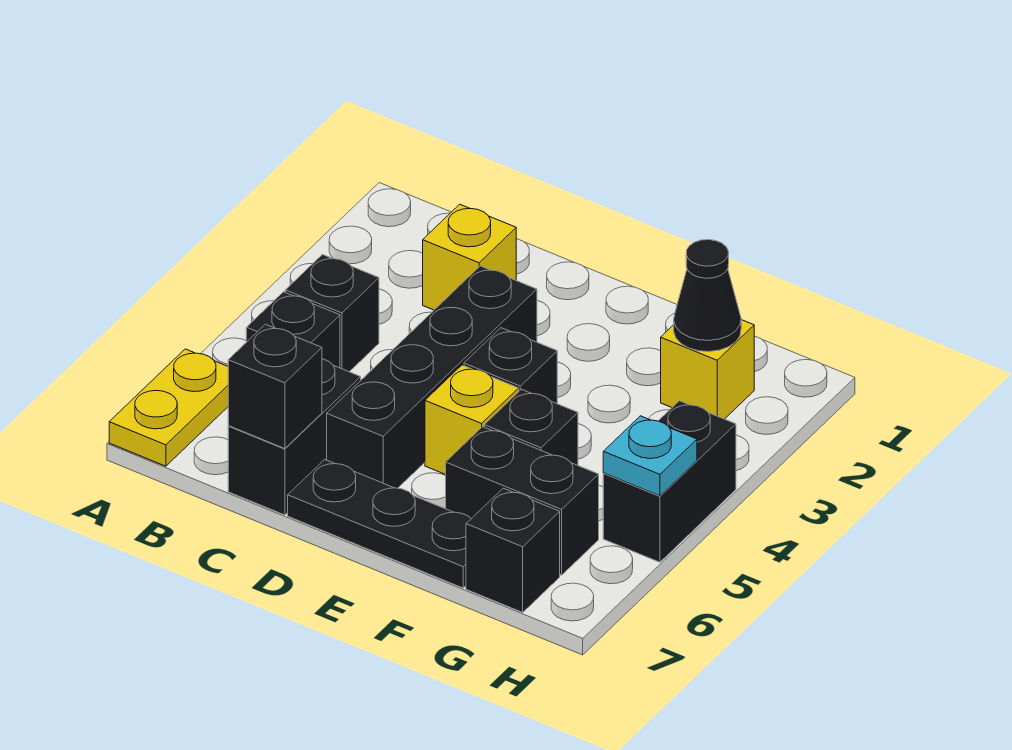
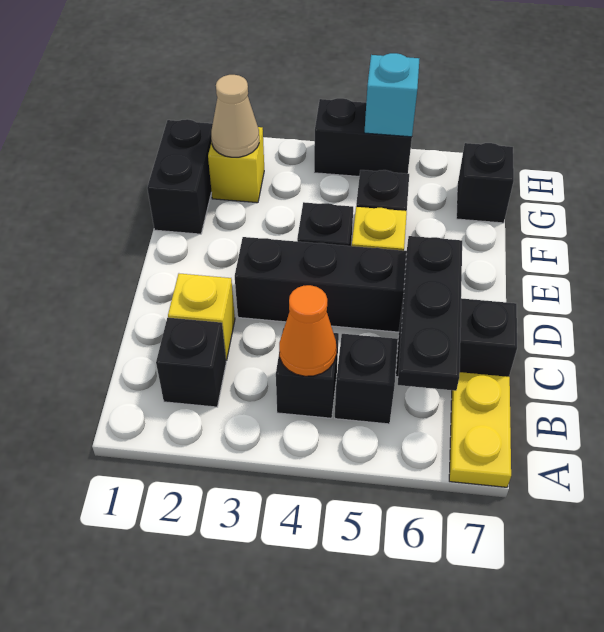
yellow 1x2 plate [109,349,228,466] -> yellow 1x2 plate turned to [449,372,511,487]
none -> orange 1x1 cone [279,285,337,376]
black 1x1 brick [228,324,322,449] -> black 1x1 brick moved to [156,318,226,407]
black 1x3 plate [288,460,471,588] -> black 1x3 plate moved to [398,236,462,391]
black 1x2 brick [446,427,599,575] -> black 1x2 brick moved to [147,119,213,234]
black 1x1 cone [674,240,741,352] -> tan 1x1 cone [211,75,259,157]
cyan 1x1 plate [603,416,697,496] -> cyan 1x1 brick [364,53,419,137]

